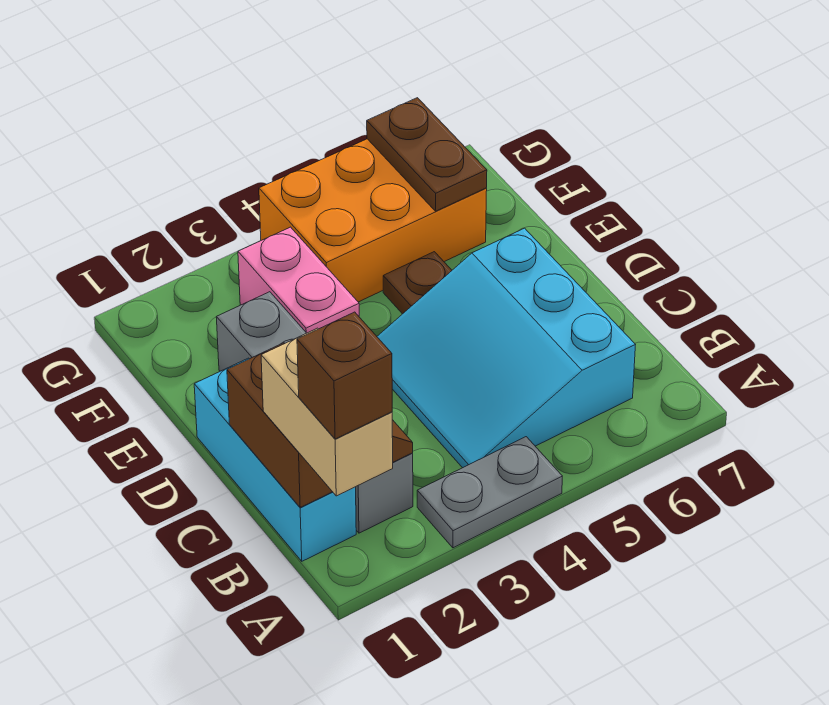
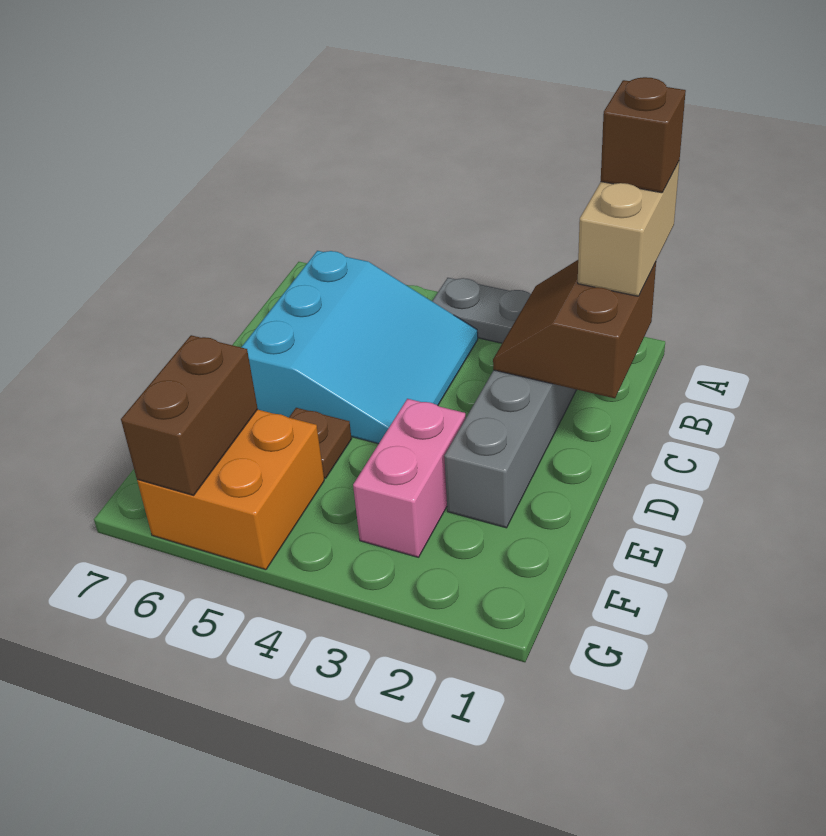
cyan 1x3 brick [194,358,356,561] -> none
orange 2x3 brick [259,139,487,302] -> orange 2x2 brick [137,409,324,570]
brown 1x2 plate [367,98,487,211] -> brown 1x2 brick [121,335,258,495]

